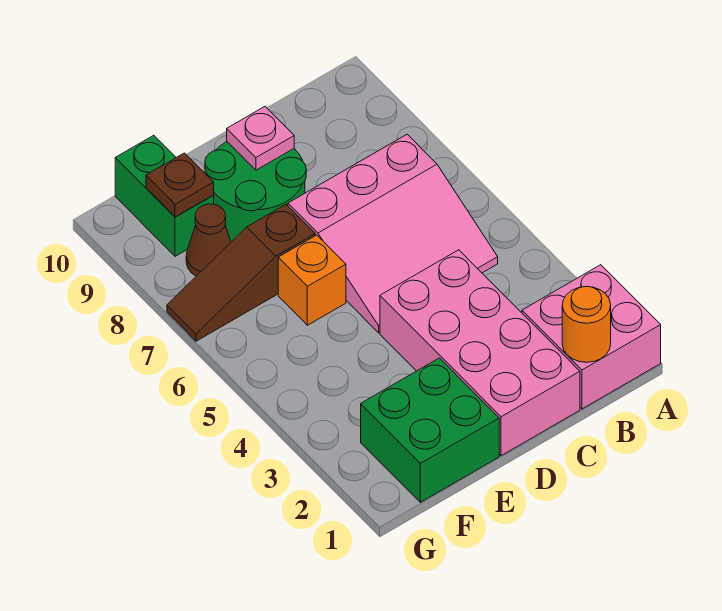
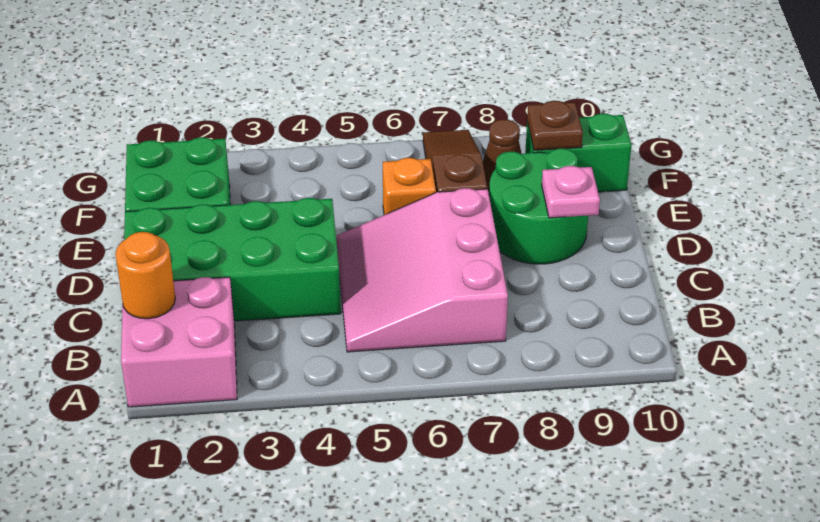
pink 2x4 brick [380,250,580,456] -> green 2x4 brick [124,198,341,321]

